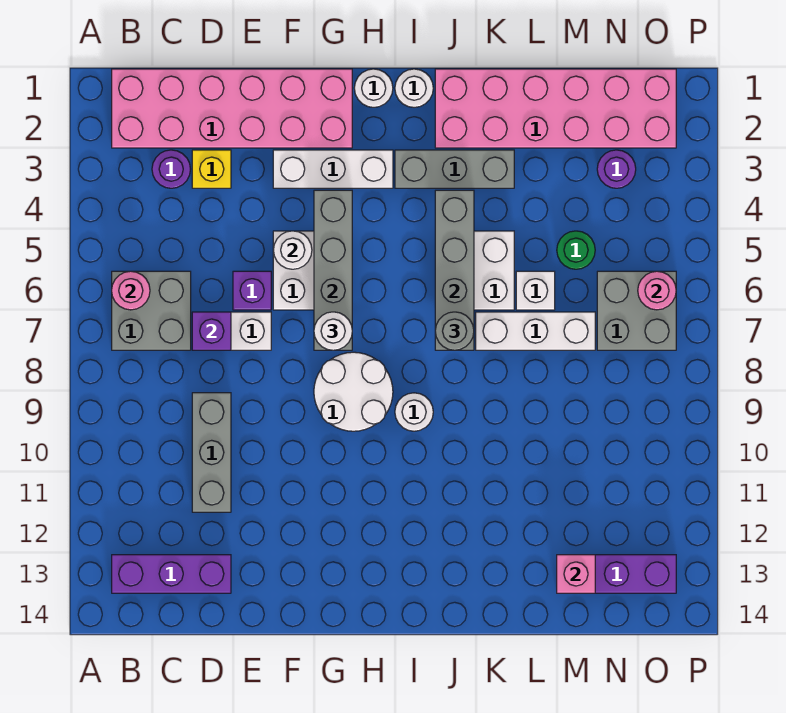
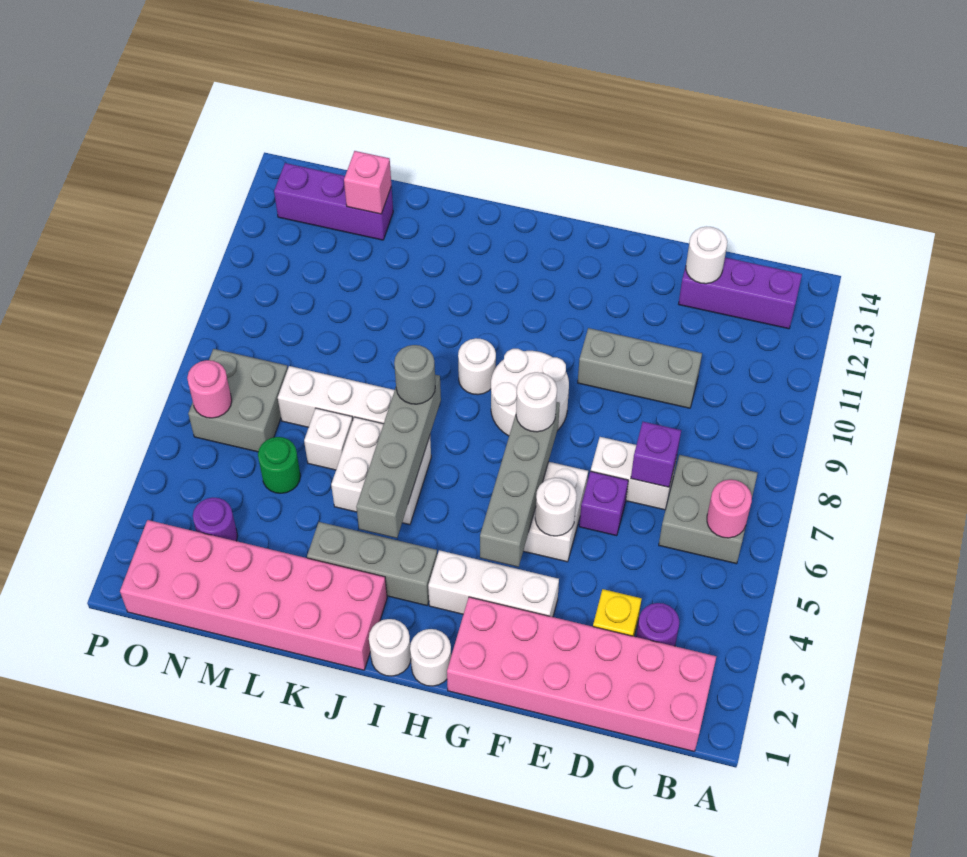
grey 1x3 brick [192,393,231,512] -> grey 1x3 brick turned to [578,328,702,408]
none -> white 1x1 round brick [686,227,727,284]

